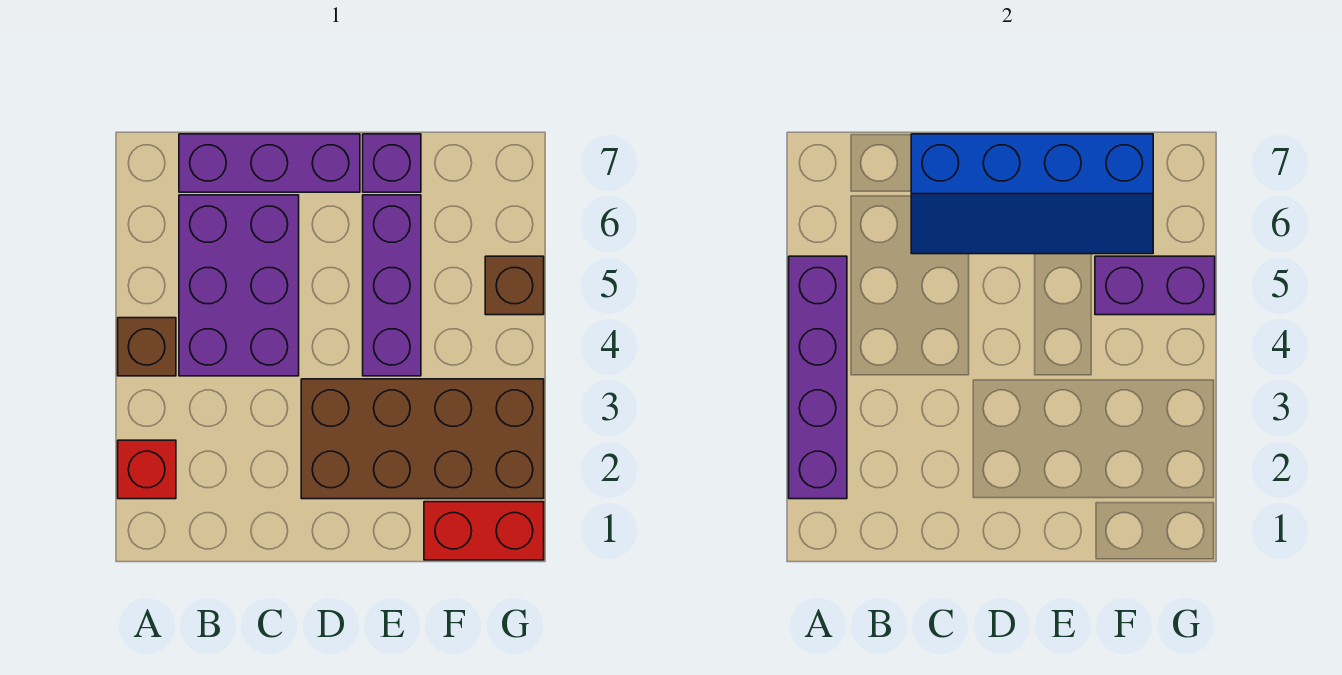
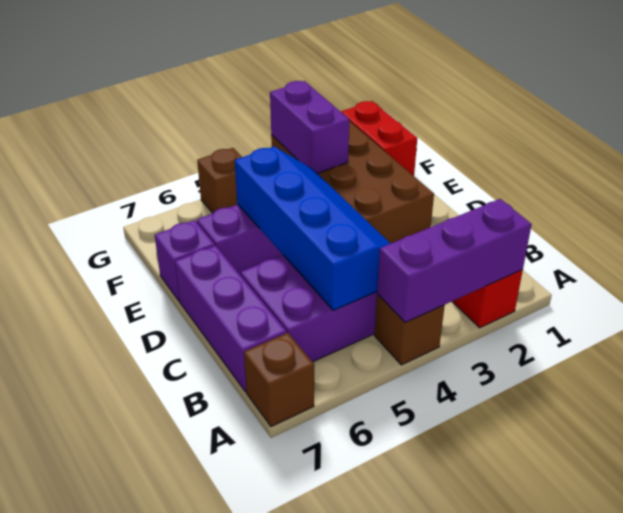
purple 1x4 brick [789,256,847,499] -> purple 1x3 brick [377,199,532,322]
none -> brown 1x1 brick [244,333,314,427]
blue 2x4 slope [911,134,1153,254] -> blue 2x4 slope moved to [235,146,390,310]
purple 1x2 brick [1095,256,1215,315] -> purple 1x2 brick moved to [270,81,349,173]

